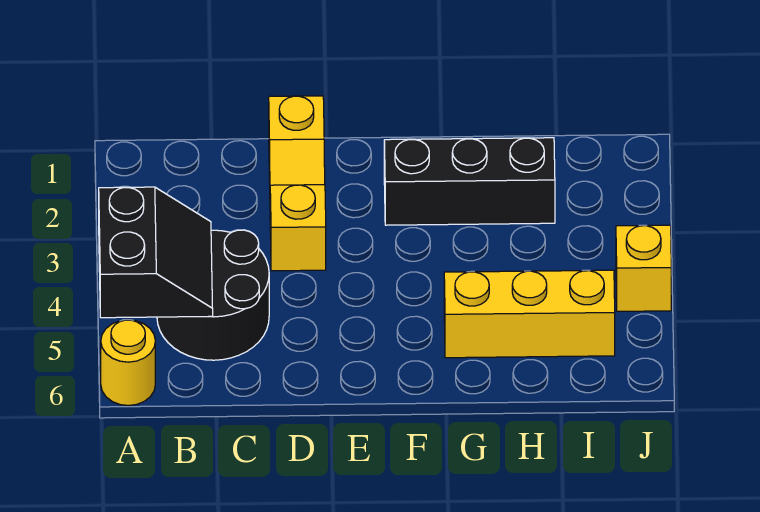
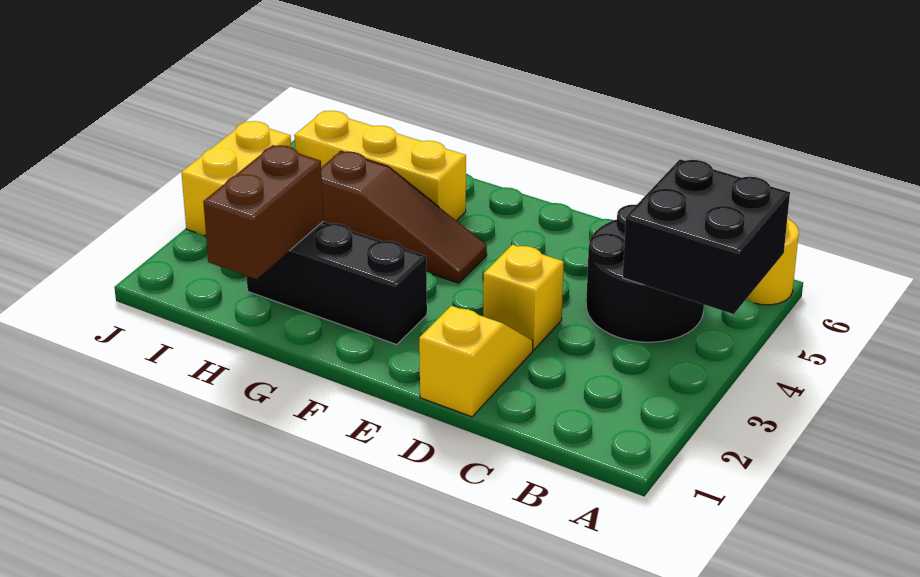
black 2x2 slope [99,187,213,318] -> black 2x2 brick [623,159,790,314]
none -> brown 1x3 slope [321,151,487,283]
none -> brown 1x2 brick [203,145,323,279]
yellow 1x1 brick [616,225,671,311] -> yellow 1x2 brick [181,121,291,236]

